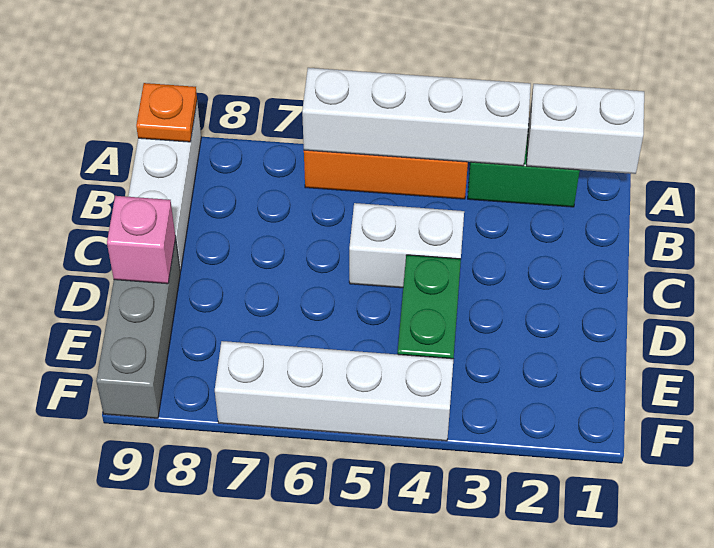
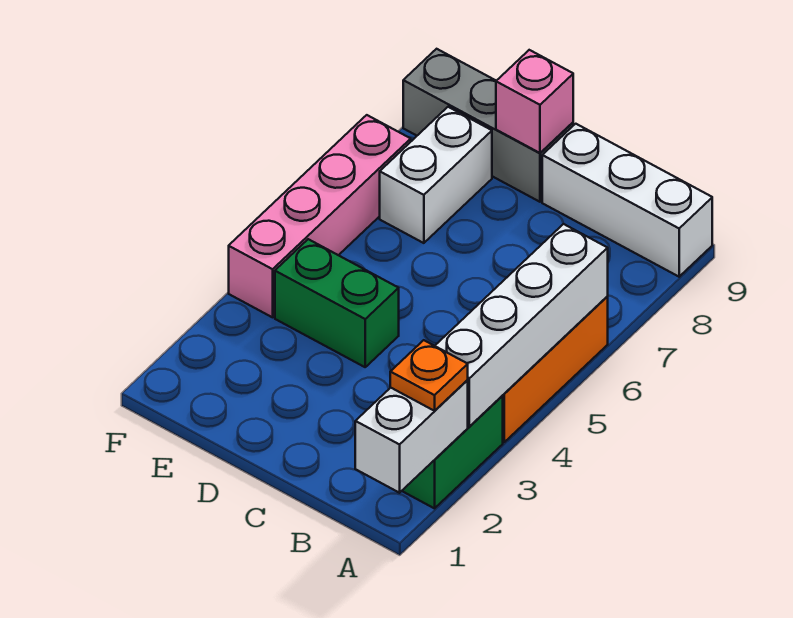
orange 1x1 plate [136,83,197,142] -> orange 1x1 plate moved to [390,340,468,411]
white 1x2 brick [349,203,464,288] -> white 1x2 brick moved to [380,107,492,243]
white 1x4 brick [215,341,453,441] -> pink 1x4 brick [229,115,411,317]

